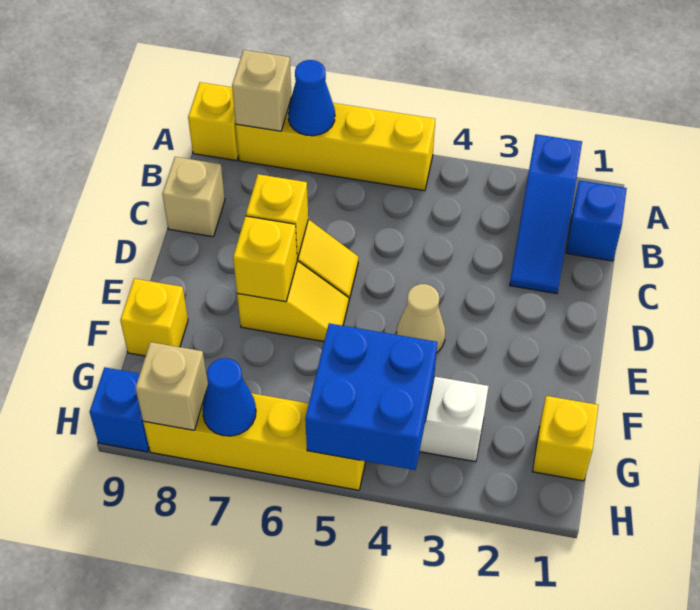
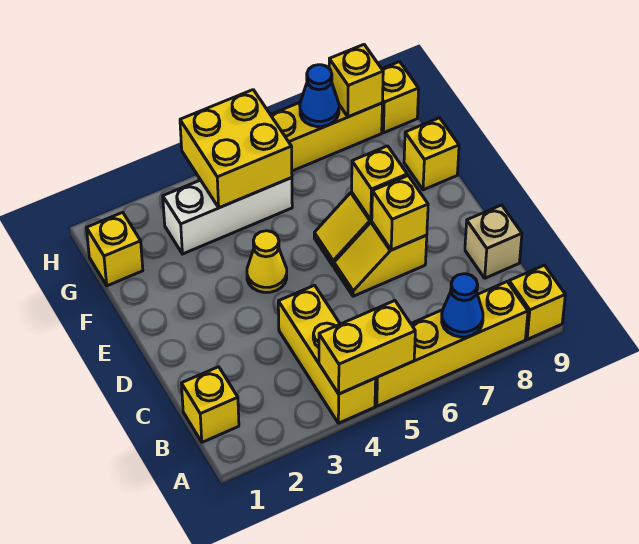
blue 1x3 slope [510,134,582,294] -> none
none -> yellow 1x3 brick [278,285,376,423]
none -> yellow 1x2 brick [319,300,415,394]
tan 1x1 brick [232,50,292,131] -> none
blue 1x1 brick [566,181,627,261] -> yellow 1x1 brick [181,367,239,442]
tan 1x1 cone [396,284,445,353] -> yellow 1x1 cone [247,231,287,292]
blue 2x2 brick [305,323,437,470] -> yellow 2x2 brick [180,90,292,208]
tan 1x1 brick [136,342,208,430] -> yellow 1x1 brick [329,45,383,117]
blue 1x1 brick [90,367,149,452] -> yellow 1x1 brick [382,62,419,133]

